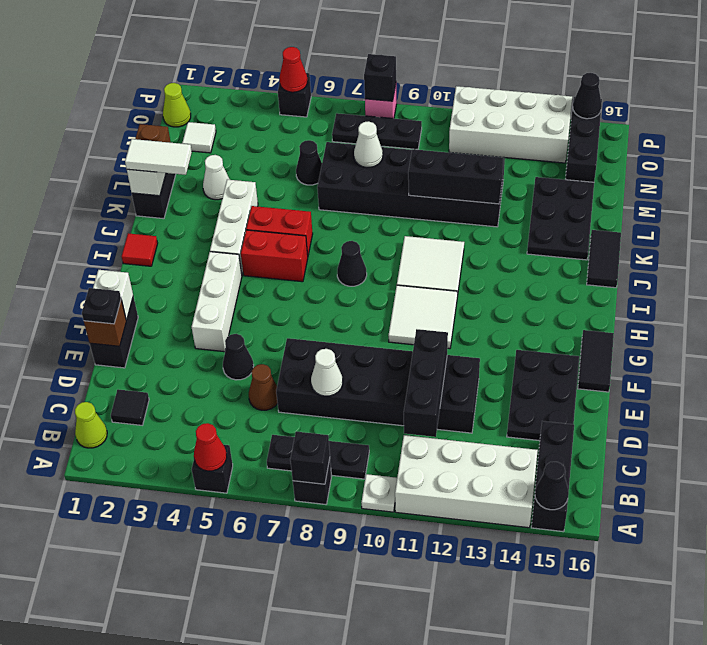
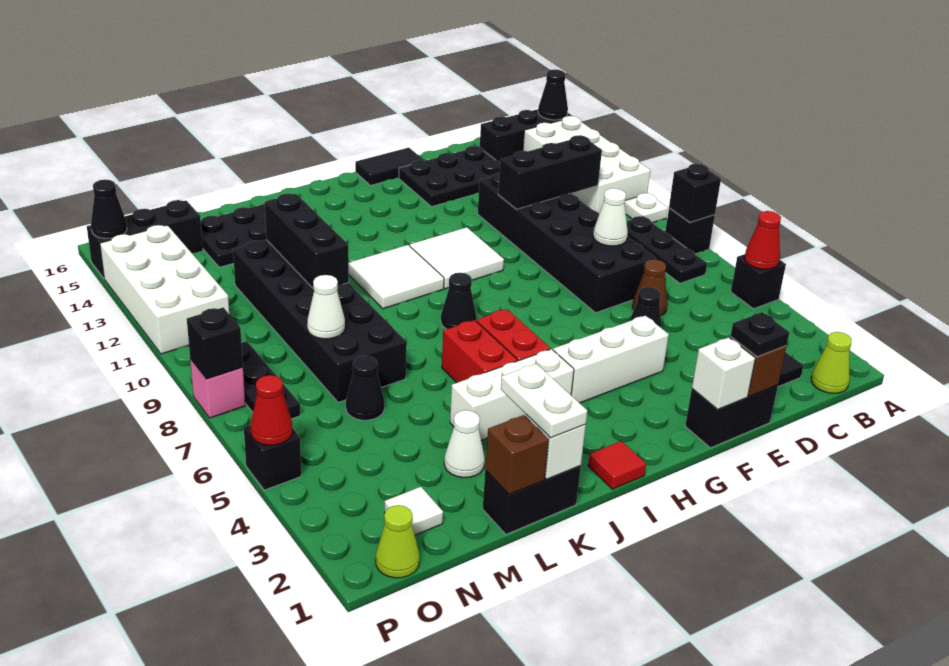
black 1x2 tile [587,230,621,288] -> none
white 1x2 tile [125,139,192,175] -> white 1x2 plate [501,364,587,438]

